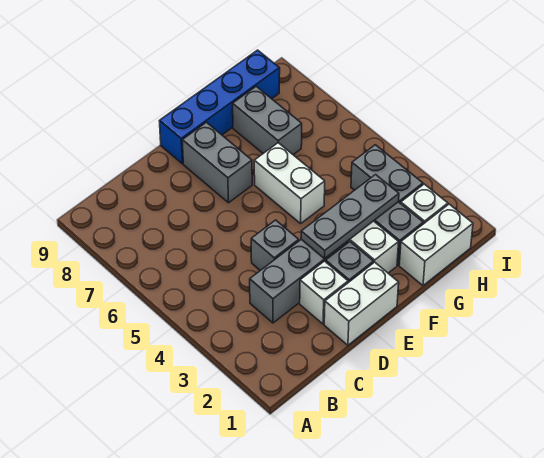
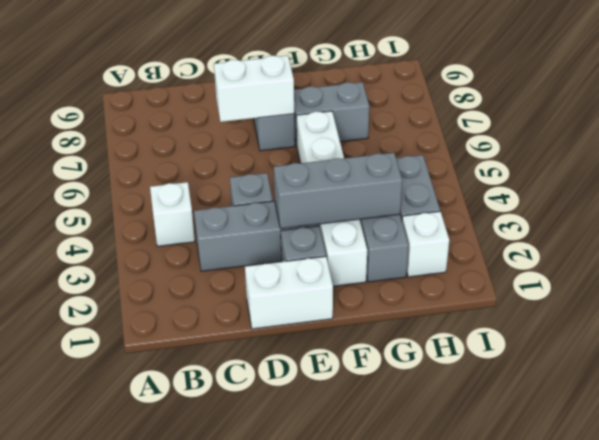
white 1x1 brick [300,261,348,324] -> white 1x1 brick moved to [150,182,195,246]
grey 1x3 plate [301,175,399,259] -> grey 1x3 brick [274,153,402,229]
blue 1x4 brick [160,50,280,164] -> none
white 1x2 brick [399,204,473,286] -> white 1x2 brick moved to [214,56,294,122]
grey 1x2 brick [233,87,302,155] -> grey 1x2 brick turned to [294,82,369,146]

